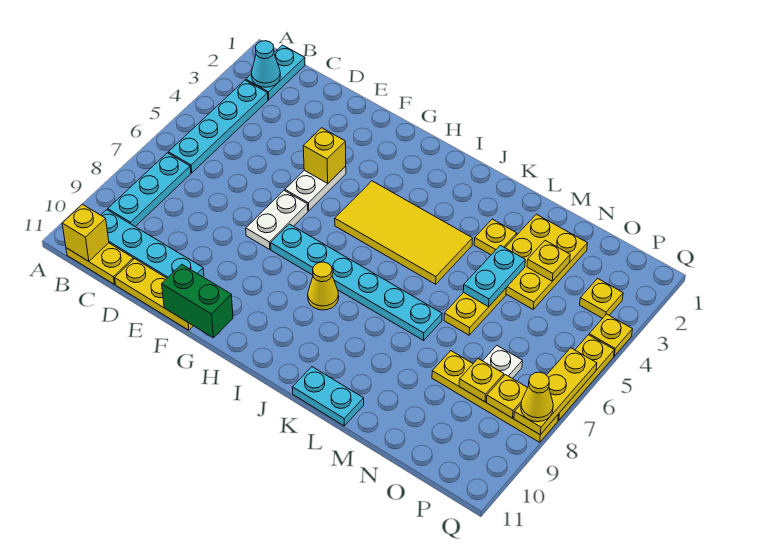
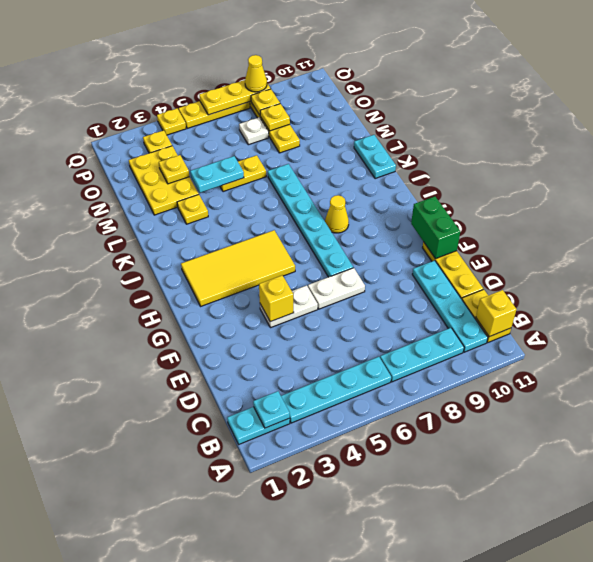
cyan 1x1 cone [252,41,280,87] -> cyan 1x1 plate [253,391,290,428]
yellow 2x4 tile [335,181,472,284] -> yellow 2x4 tile turned to [181,230,295,306]
yellow 2x3 plate [505,214,587,309] -> yellow 2x3 plate turned to [129,146,199,215]

